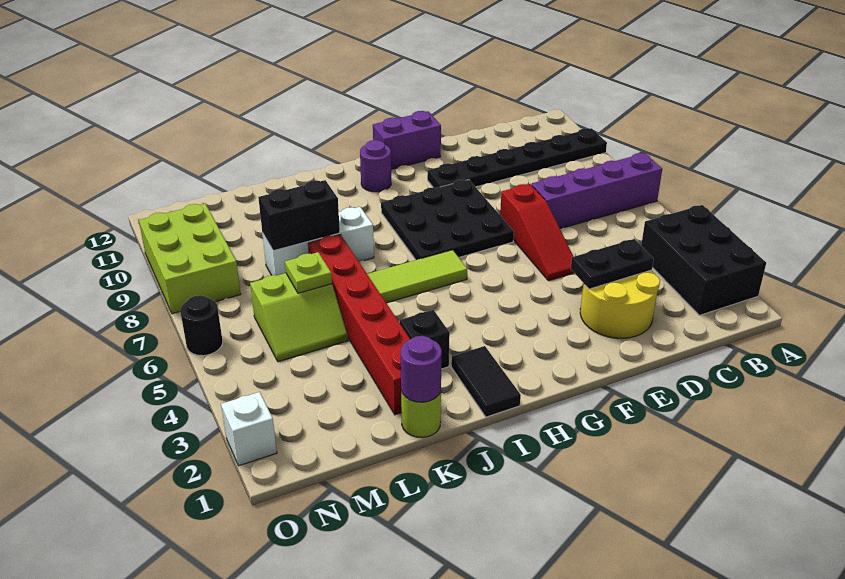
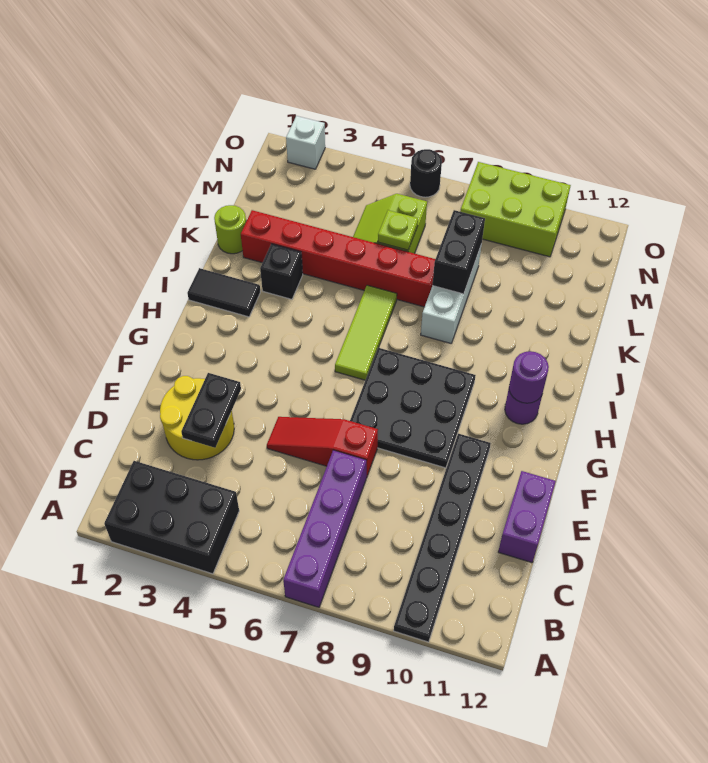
purple 1x2 brick [373,111,441,169] -> purple 1x2 brick moved to [498,471,556,563]
purple 1x1 round brick [401,336,442,402] -> purple 1x1 round brick moved to [509,351,549,403]

